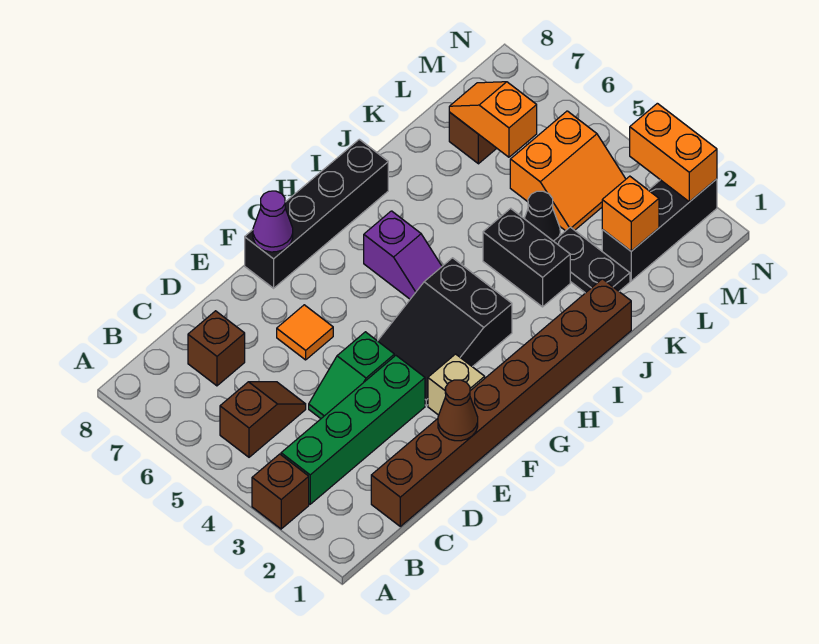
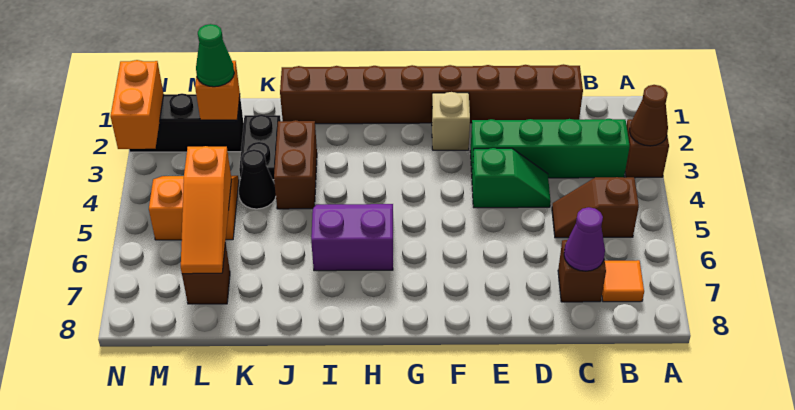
brown 1x1 cone [438,380,478,441] -> brown 1x1 cone moved to [630,85,668,146]
orange 1x1 tile [277,305,333,360] -> orange 1x1 tile moved to [602,260,644,302]
black 2x3 slope [378,258,512,406] -> none
black 1x4 brick [245,139,388,288] -> none
purple 1x1 cone [253,191,293,252] -> purple 1x1 cone moved to [564,207,605,271]
purple 1x2 slope [364,211,442,299] -> purple 2x2 slope [311,204,393,271]
black 1x2 brick [483,208,570,307] -> brown 1x2 brick [274,120,317,209]
none -> green 1x1 cone [196,24,234,87]
orange 1x2 slope [449,82,537,157] -> orange 1x3 slope [181,146,232,274]

